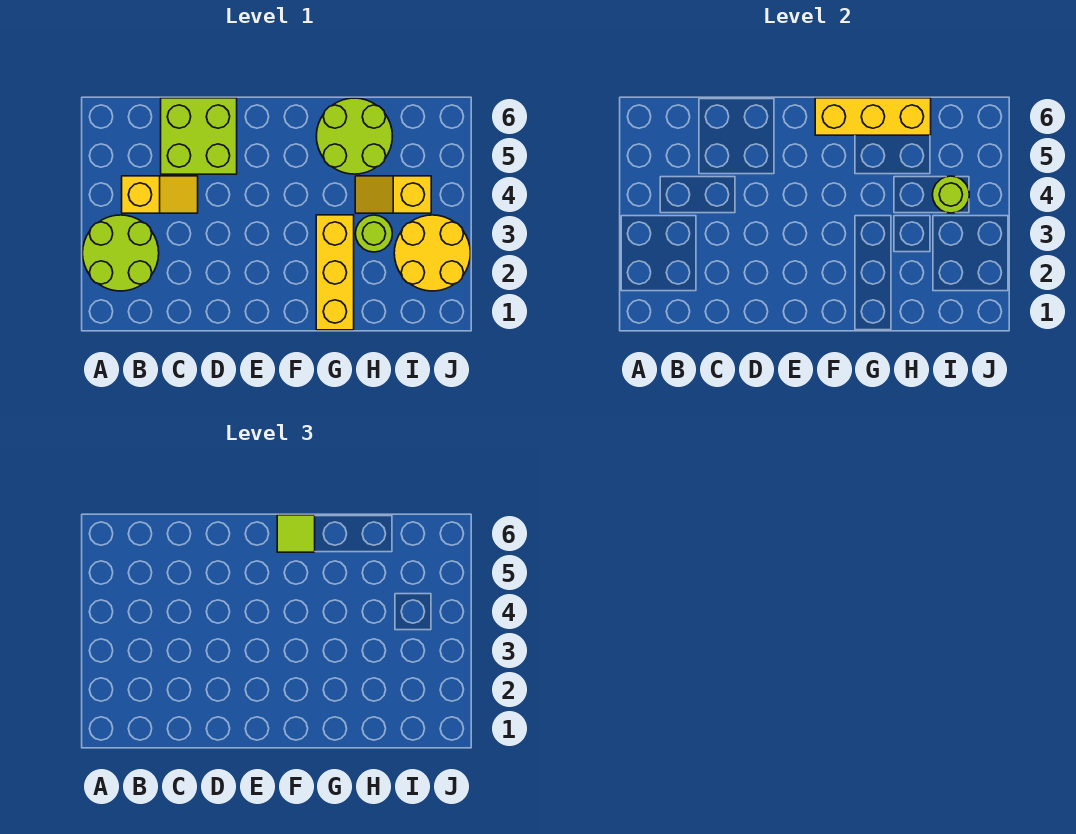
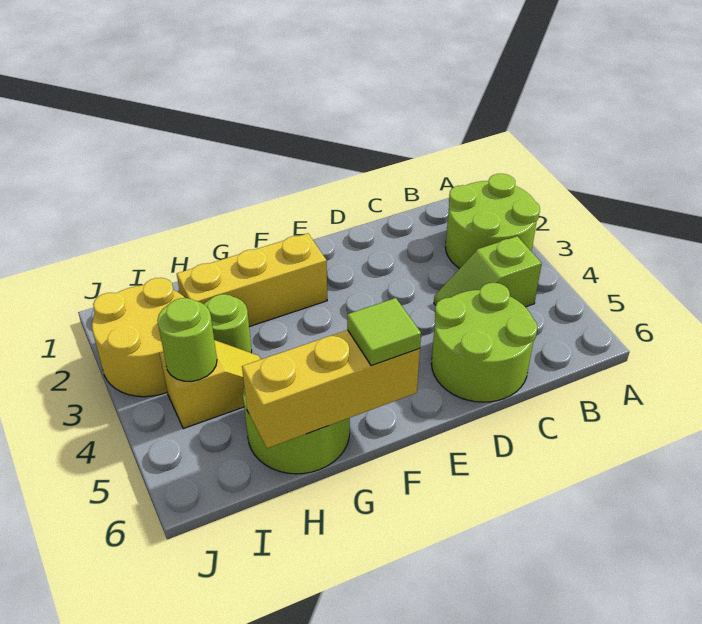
yellow 1x2 slope [122,176,198,213] -> lime 1x2 slope [434,236,542,307]
lime 2x2 brick [161,98,237,174] -> lime 2x2 round brick [431,283,537,402]
yellow 1x3 brick [316,215,354,330] -> yellow 1x3 brick turned to [177,233,327,327]

